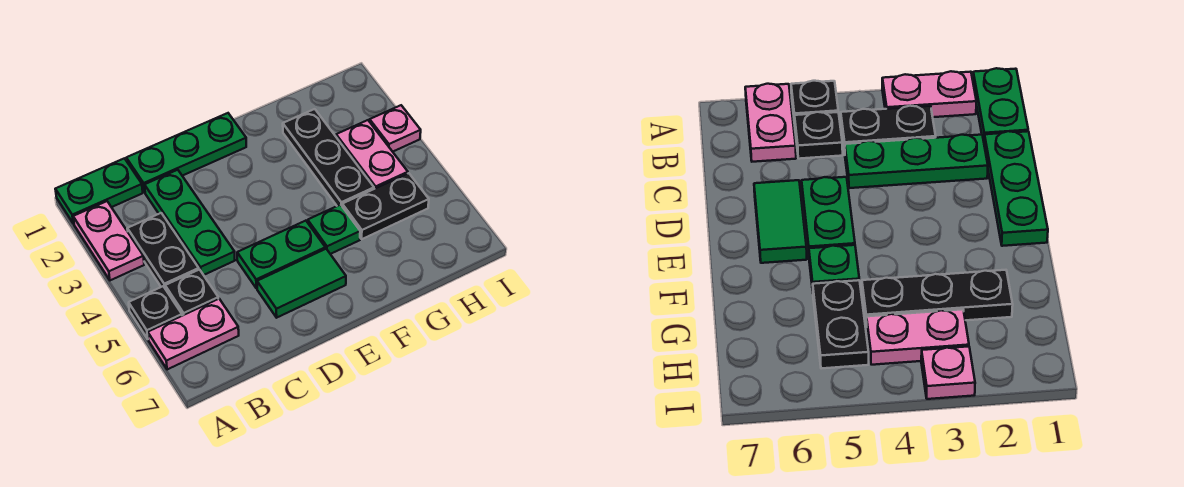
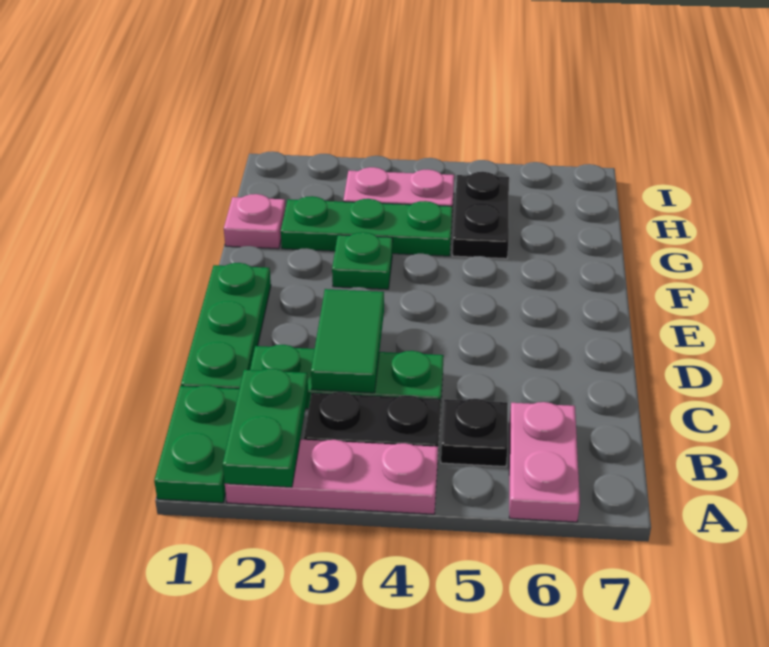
pink 1x2 plate [73,201,144,280] -> pink 1x3 plate [225,440,438,514]
black 1x1 plate [129,286,182,339] -> none
green 1x2 plate [237,221,325,288] -> green 1x2 plate moved to [223,369,308,487]
green 1x2 tile [257,249,346,318] -> green 1x2 tile moved to [311,289,384,393]
green 1x1 plate [308,205,360,254] -> green 1x1 plate moved to [332,232,393,289]
black 1x3 plate [283,109,374,206] -> green 1x3 plate [281,196,452,256]
pink 1x1 plate [370,105,421,152] -> pink 1x1 plate moved to [224,194,285,249]

